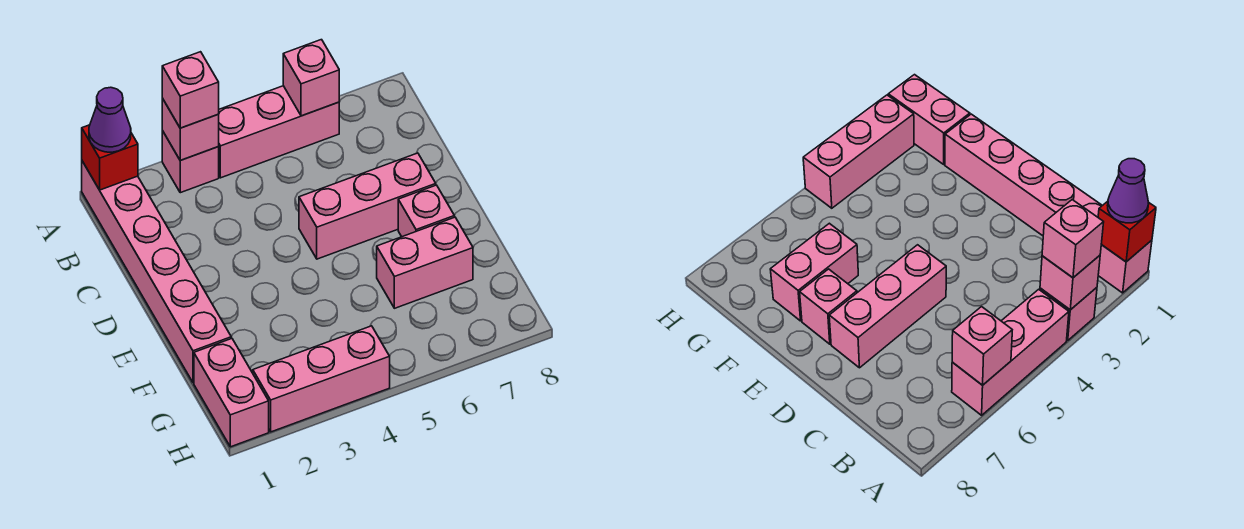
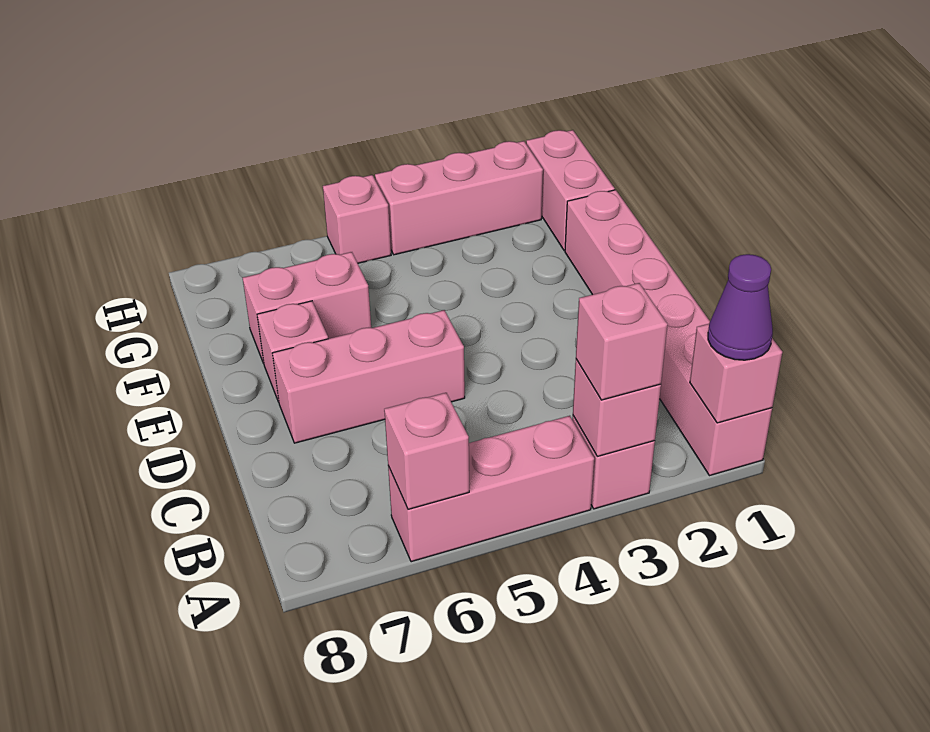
red 1x1 brick [82,125,138,190] -> pink 1x1 brick [690,324,782,423]
none -> pink 1x1 brick [323,175,391,263]

